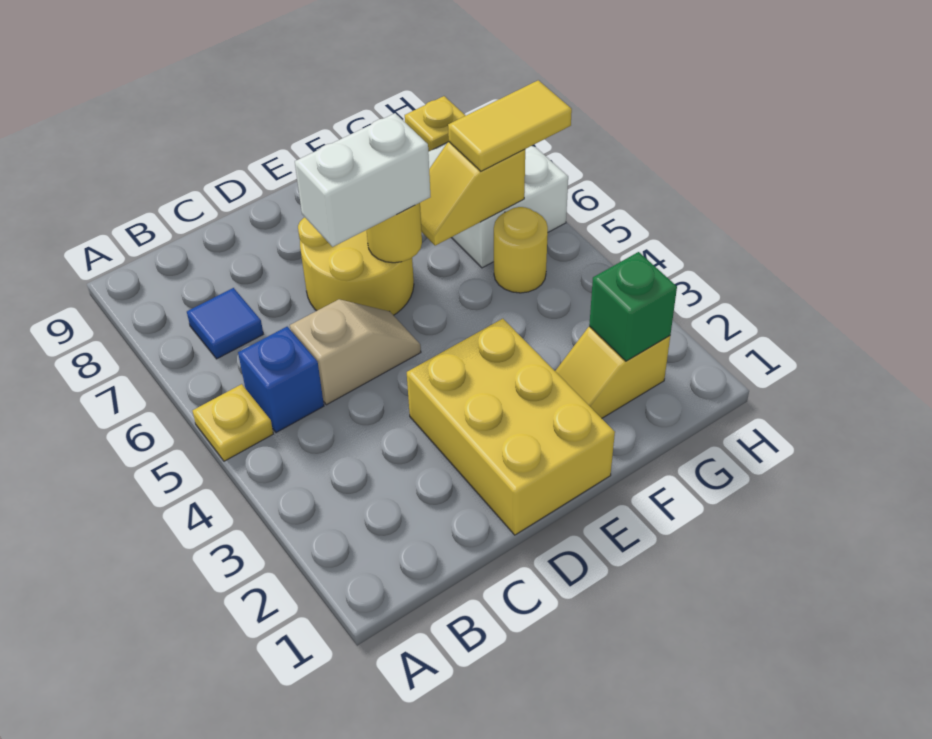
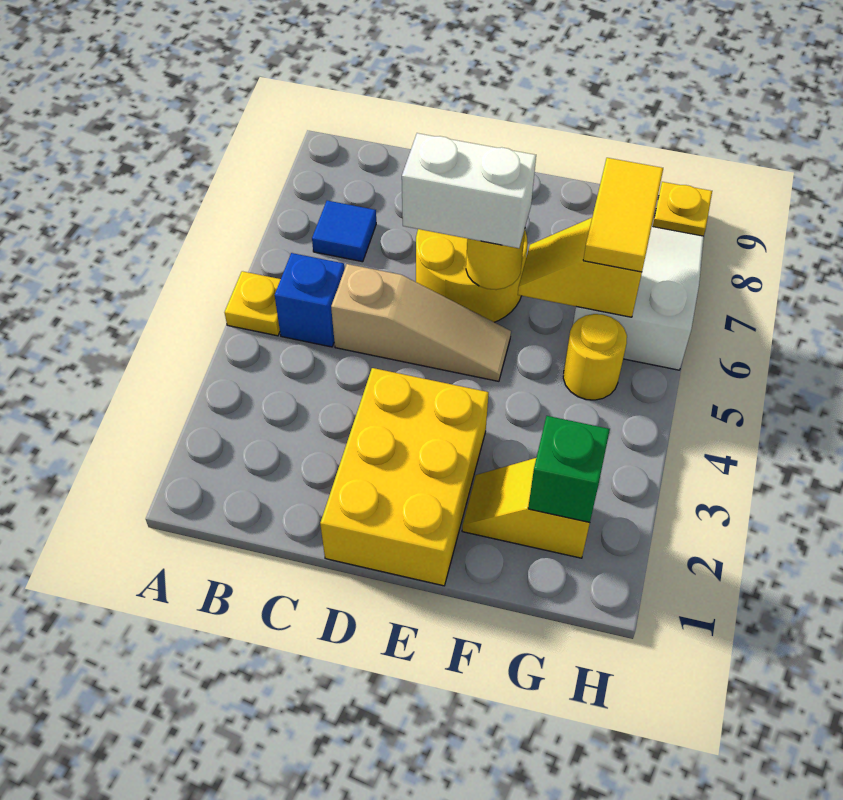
tan 1x2 slope [290,299,421,405] -> tan 1x3 slope [331,264,511,381]
yellow 1x2 tile [448,80,572,171] -> yellow 1x2 tile turned to [583,158,663,272]

